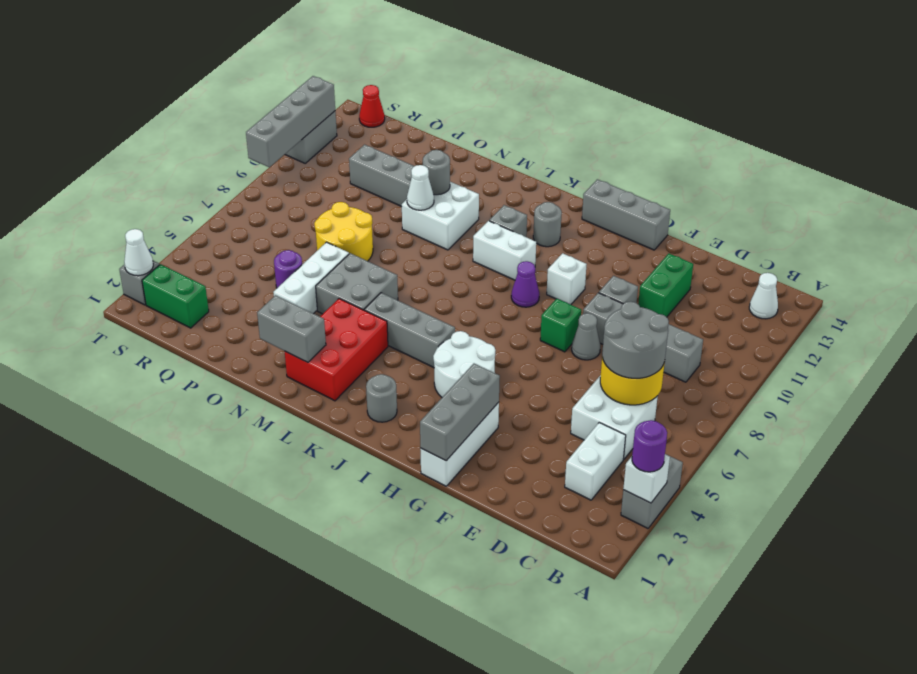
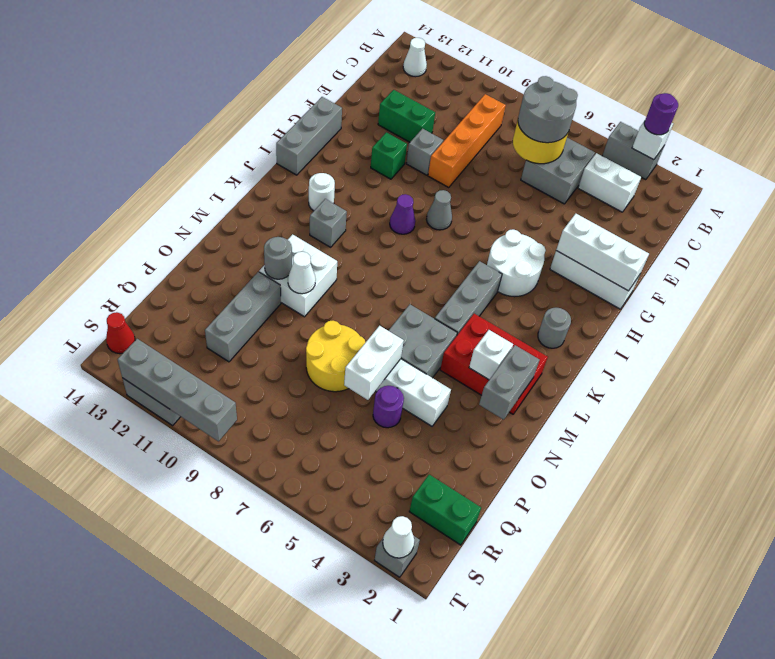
white 2x2 brick [571,375,658,459] -> grey 2x2 brick [521,138,595,204]
grey 1x4 brick [583,293,703,382] -> orange 1x4 brick [428,94,506,188]
grey 1x1 cone [572,313,600,360] -> grey 1x1 cone moved to [426,190,452,230]
grey 1x3 brick [420,364,500,461] -> white 1x3 brick [556,214,649,291]
green 1x1 brick [540,299,581,352] -> green 1x1 brick moved to [371,132,407,179]
white 1x1 brick [547,253,587,305] -> white 1x1 brick moved to [469,330,513,380]
white 1x2 brick [473,221,536,280] -> white 1x2 brick moved to [344,326,404,400]
grey 1x1 round brick [533,202,562,247] -> white 1x1 round brick [309,173,335,211]
green 1x2 brick [142,264,209,328] -> green 1x2 brick turned to [409,475,481,545]

